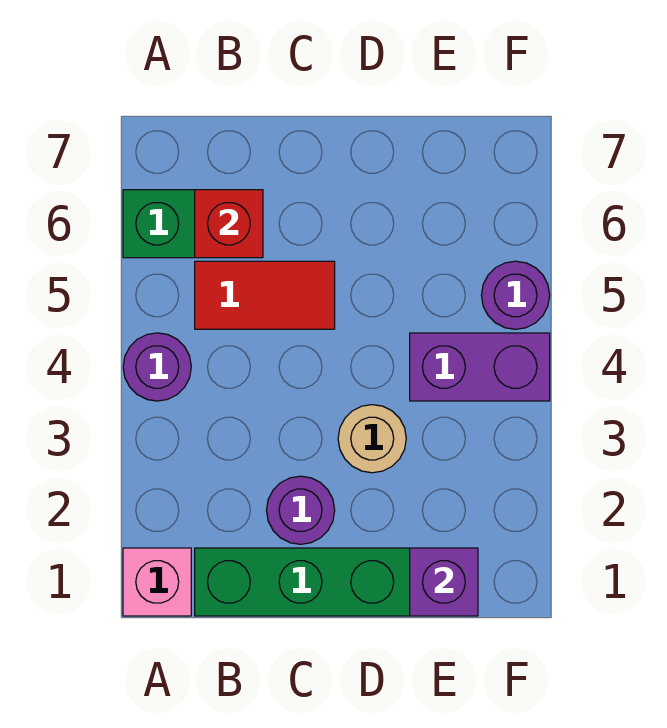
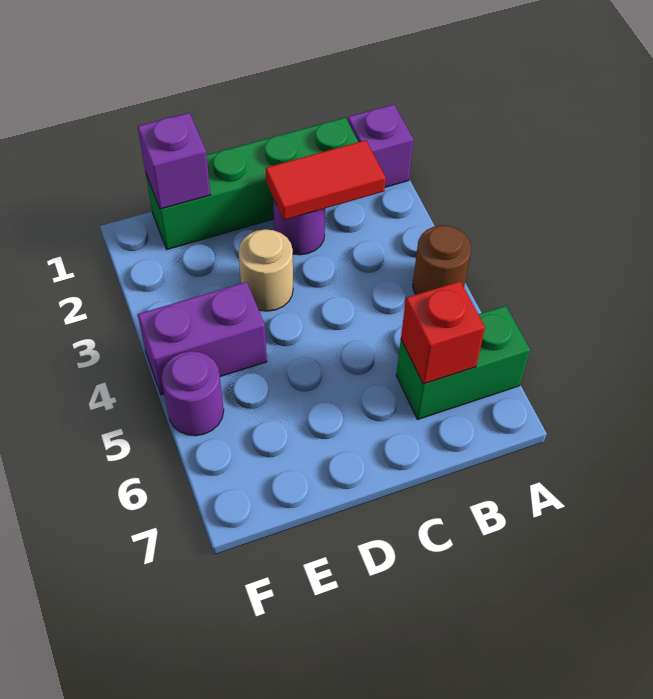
pink 1x1 brick [123,548,191,616] -> purple 1x1 brick [348,104,413,187]
purple 1x1 round brick [123,333,191,401] -> brown 1x1 round brick [413,225,471,294]
red 1x2 tile [195,261,335,329] -> red 1x2 tile moved to [266,140,386,220]

